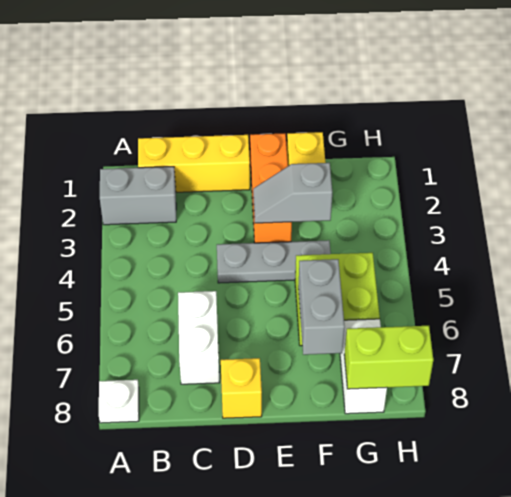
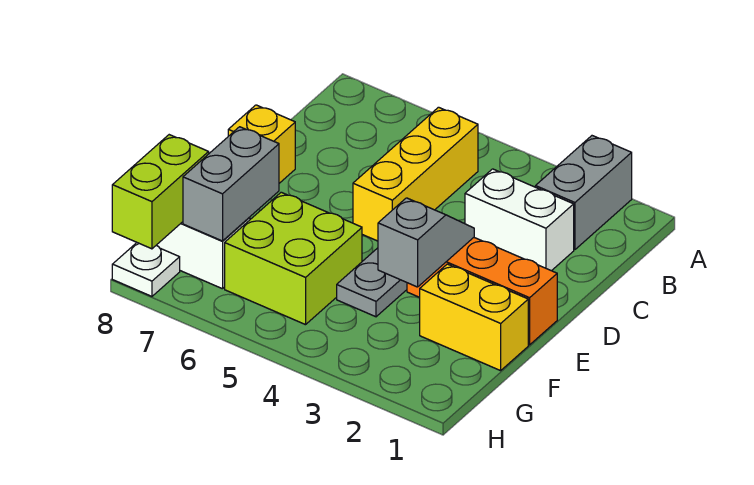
white 1x1 plate [99,380,139,423] -> white 1x1 plate moved to [112,243,180,296]
yellow 1x3 brick [138,135,250,192] -> yellow 1x3 brick moved to [353,107,478,241]
white 1x2 brick [178,291,220,384] -> white 1x2 brick moved to [465,169,574,271]
grey 1x2 brick [298,259,345,355] -> grey 1x2 brick turned to [183,127,279,241]

